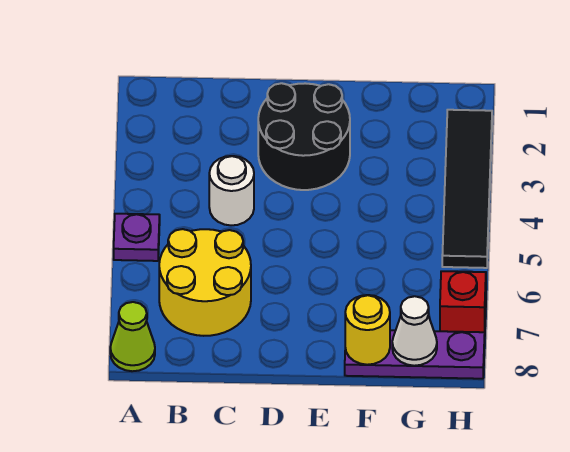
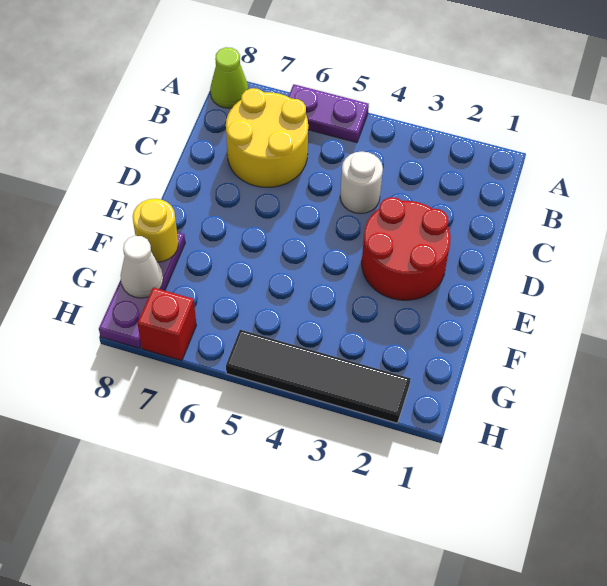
purple 1x1 plate [114,214,160,261] -> purple 1x2 plate [288,84,369,143]
black 2x2 round brick [258,83,350,190] -> red 2x2 round brick [362,197,451,300]

